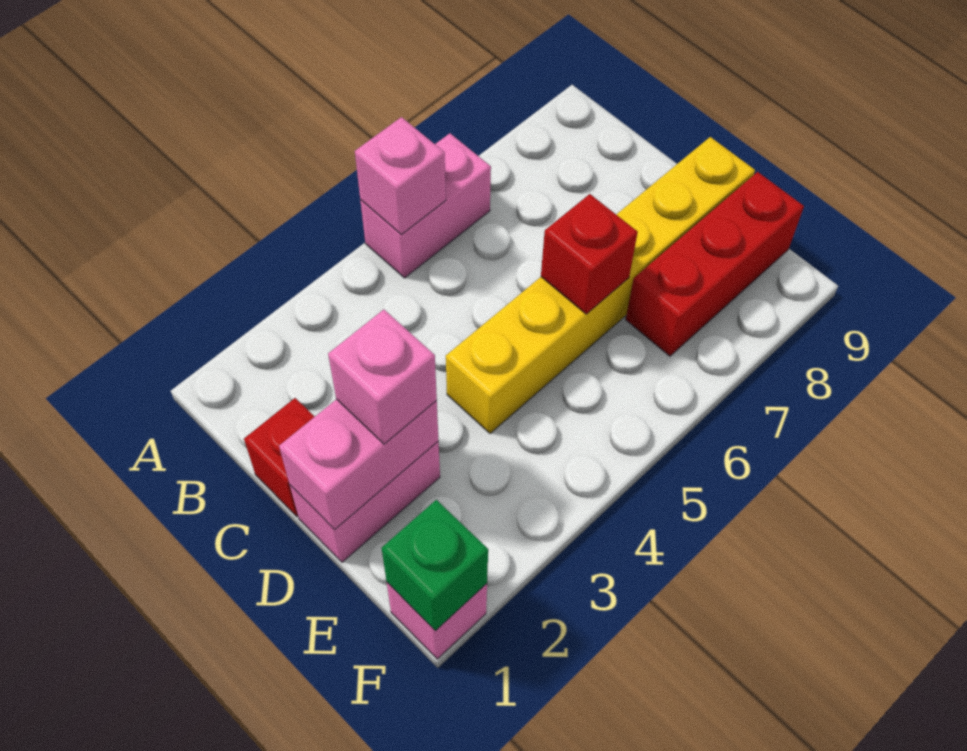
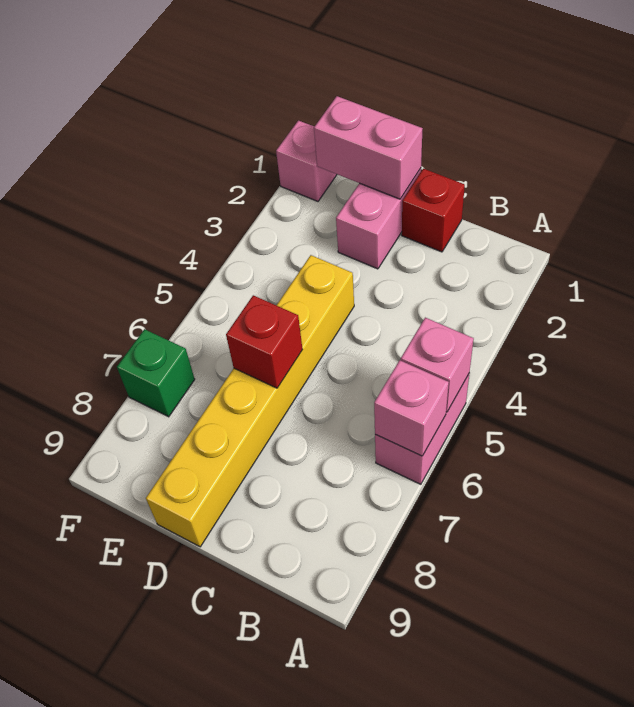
pink 1x2 brick [279,399,439,530] -> pink 1x2 brick turned to [314,96,423,199]
pink 1x1 brick [328,310,437,444] -> pink 1x1 brick moved to [374,360,449,456]
red 1x3 brick [626,172,804,356] -> none
green 1x1 brick [382,500,488,631] -> green 1x1 brick moved to [117,329,195,417]

